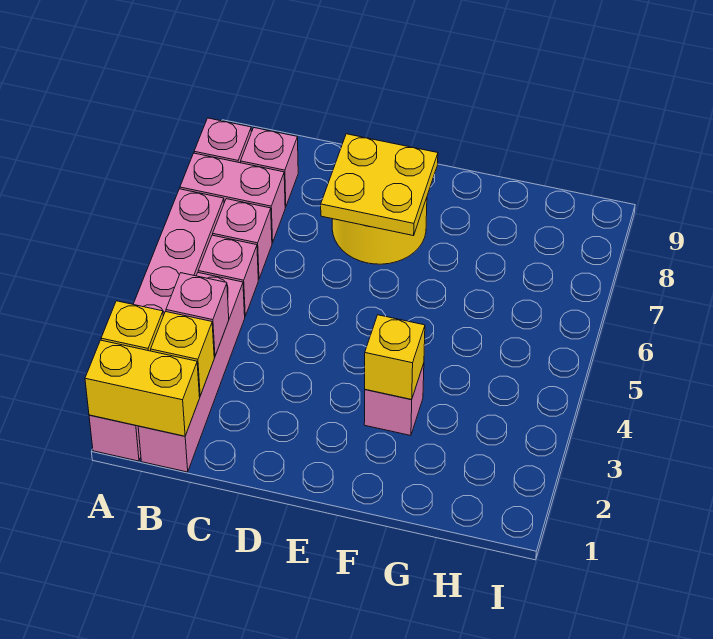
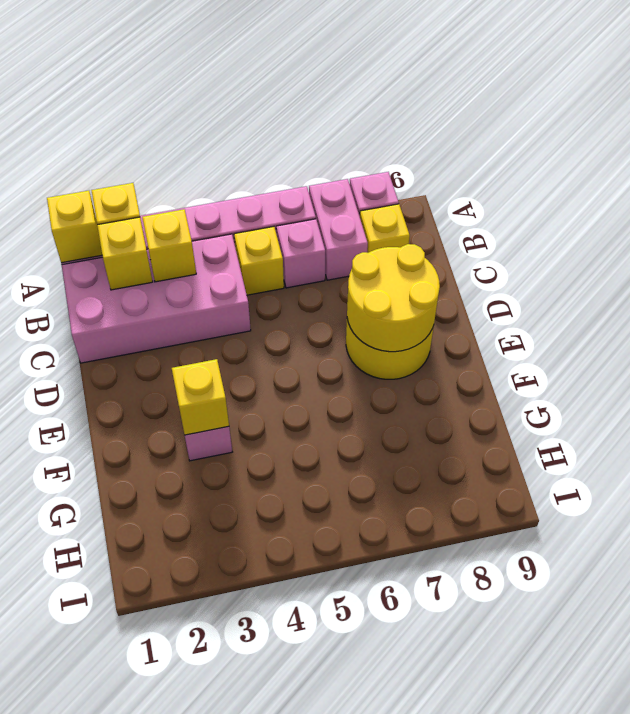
yellow 1x2 brick [85,340,200,436] -> yellow 1x1 brick [47,191,102,263]
pink 1x4 brick [138,273,245,472] -> pink 2x4 brick [62,234,251,363]
pink 1x1 brick [166,273,229,357] -> yellow 1x1 brick [142,209,196,282]
pink 1x1 brick [198,235,258,316] -> yellow 1x1 brick [234,227,284,295]
pink 1x1 brick [241,128,298,207] -> yellow 1x1 brick [360,204,410,253]
yellow 2x2 plate [321,134,438,236] -> yellow 2x2 round brick [347,244,440,352]

